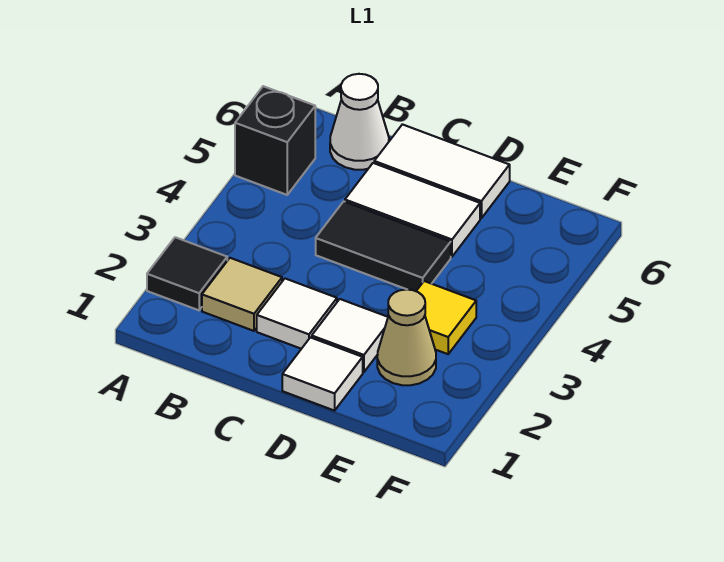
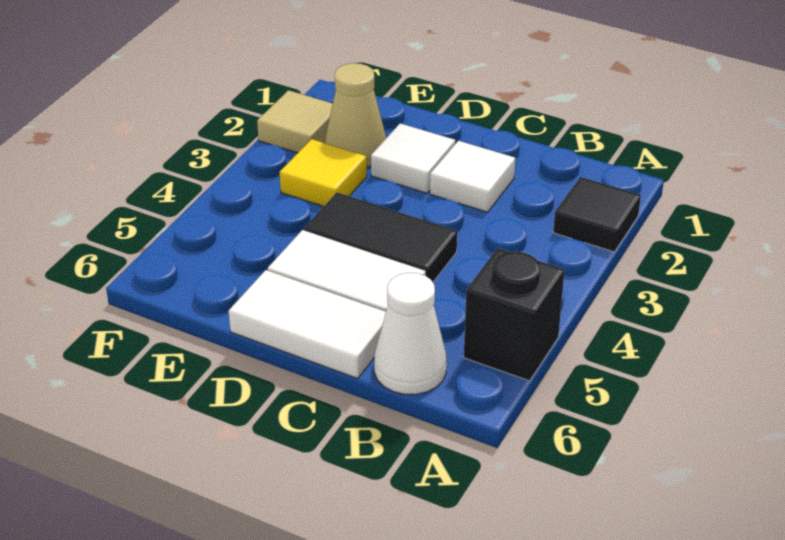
tan 1x1 tile [202,258,282,331] -> tan 1x1 tile moved to [257,90,333,153]
white 1x1 tile [282,338,363,411] -> none

